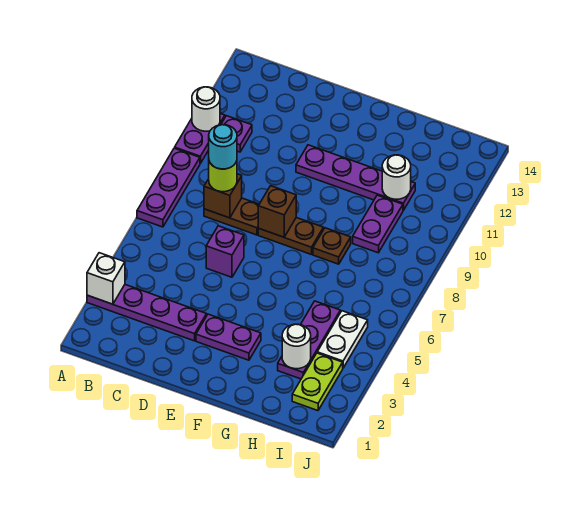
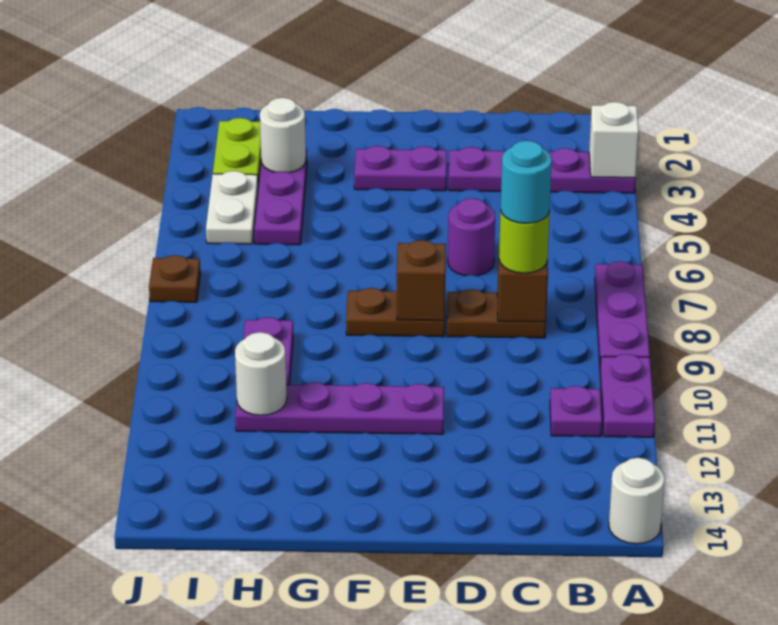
white 1x1 round brick [192,87,220,131] -> white 1x1 round brick moved to [609,458,665,544]
purple 1x1 brick [206,226,244,277] -> purple 1x1 round brick [448,198,495,276]
brown 1x1 plate [313,228,351,264] -> brown 1x1 plate moved to [149,255,200,302]

